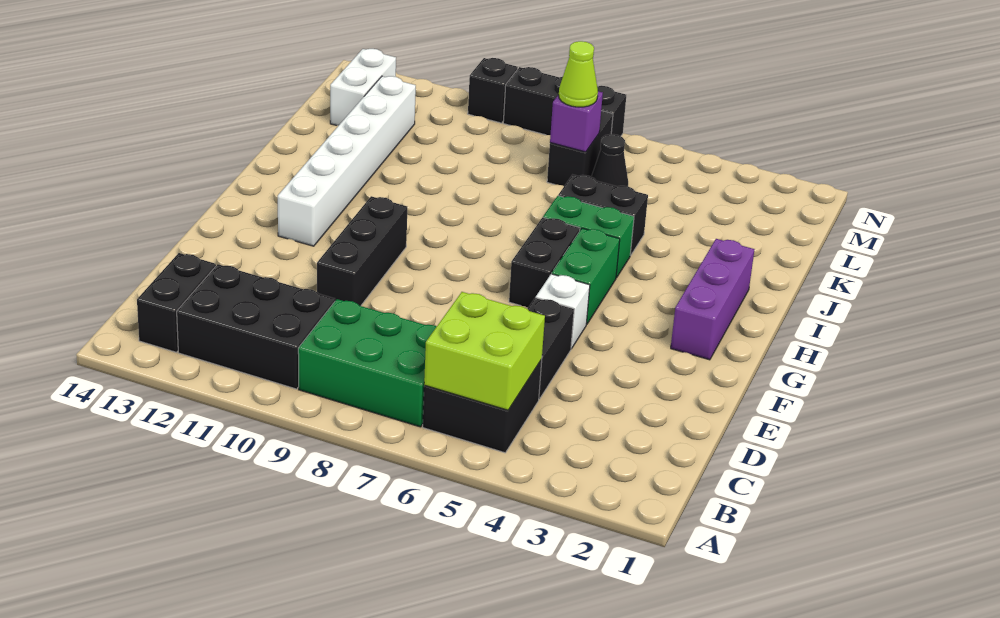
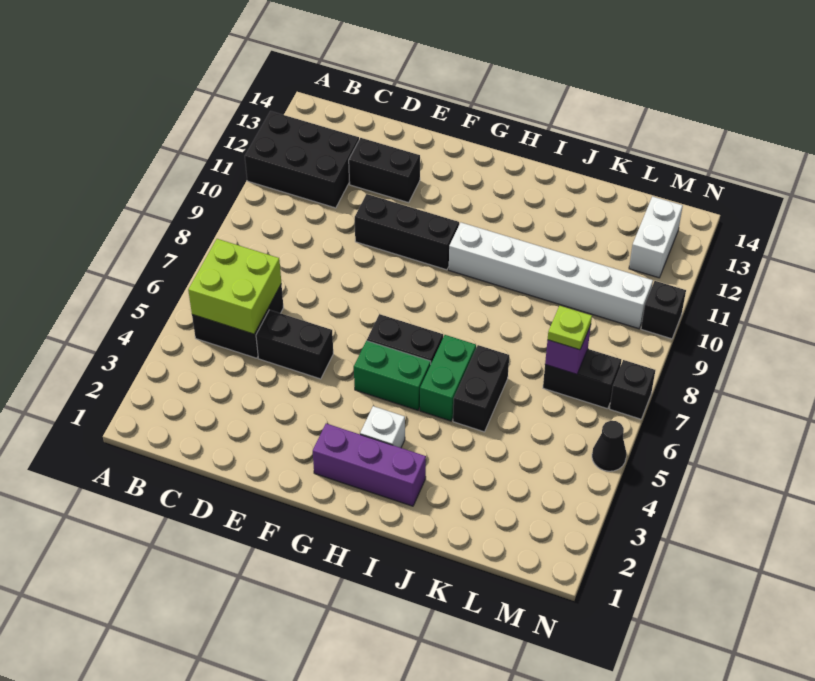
green 2x3 brick [298,299,437,427] -> none
black 2x3 brick [177,264,335,389] -> black 2x3 brick turned to [245,111,359,208]
black 1x2 brick [137,253,216,352] -> black 1x2 brick moved to [349,138,420,203]
white 1x1 brick [536,274,590,349] -> white 1x1 brick moved to [360,406,405,448]
white 1x6 brick [278,76,416,246] -> white 1x6 brick moved to [449,223,653,329]
black 1x1 cone [591,134,628,186] -> black 1x1 cone moved to [592,421,627,471]
lime 1x1 cone [559,41,598,107] -> lime 1x1 plate [548,306,592,350]
white 1x2 brick [330,49,396,126] -> white 1x2 brick turned to [629,196,683,278]
black 1x3 brick [503,67,626,136] -> black 1x1 brick [610,360,655,419]

